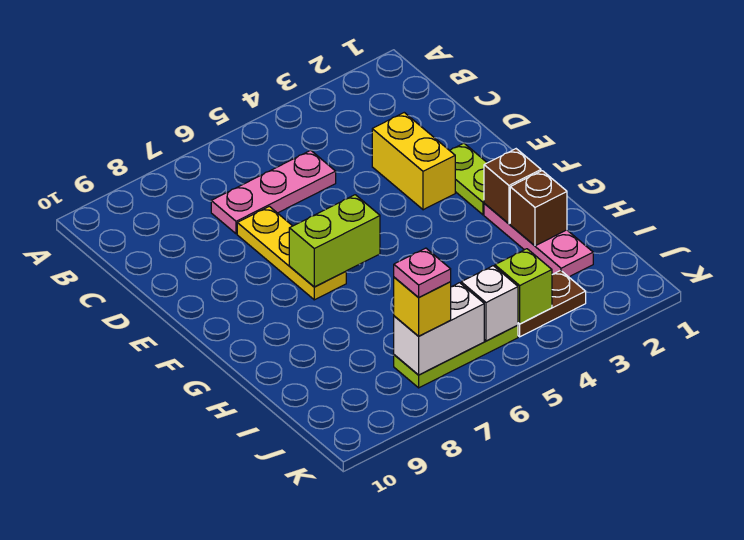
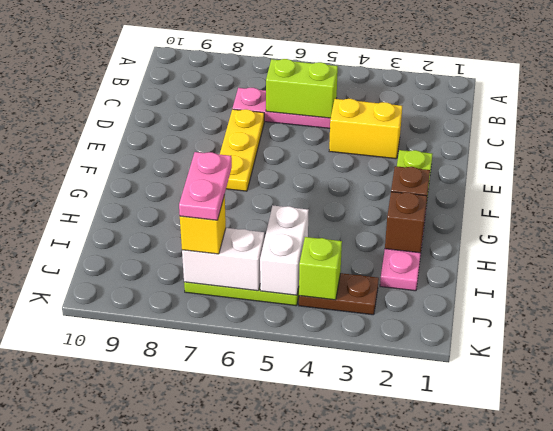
yellow 1x2 brick [372,113,455,210] -> yellow 1x2 brick turned to [329,99,402,159]
lime 1x2 brick [289,195,380,287] -> lime 1x2 brick moved to [266,59,338,118]
white 1x1 brick [461,266,518,341] -> white 1x2 brick [260,206,309,295]
pink 1x1 plate [394,248,451,298] -> pink 1x2 plate [179,152,232,220]

